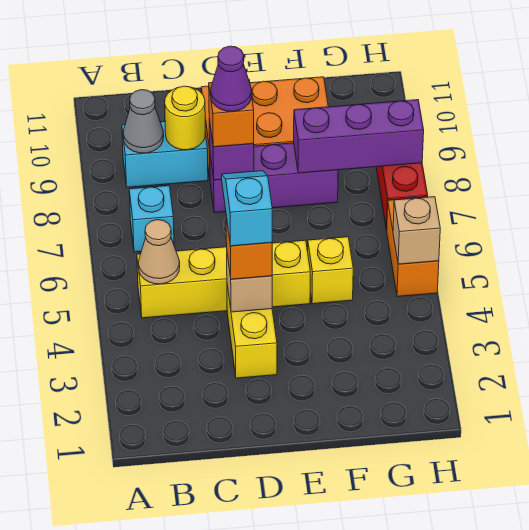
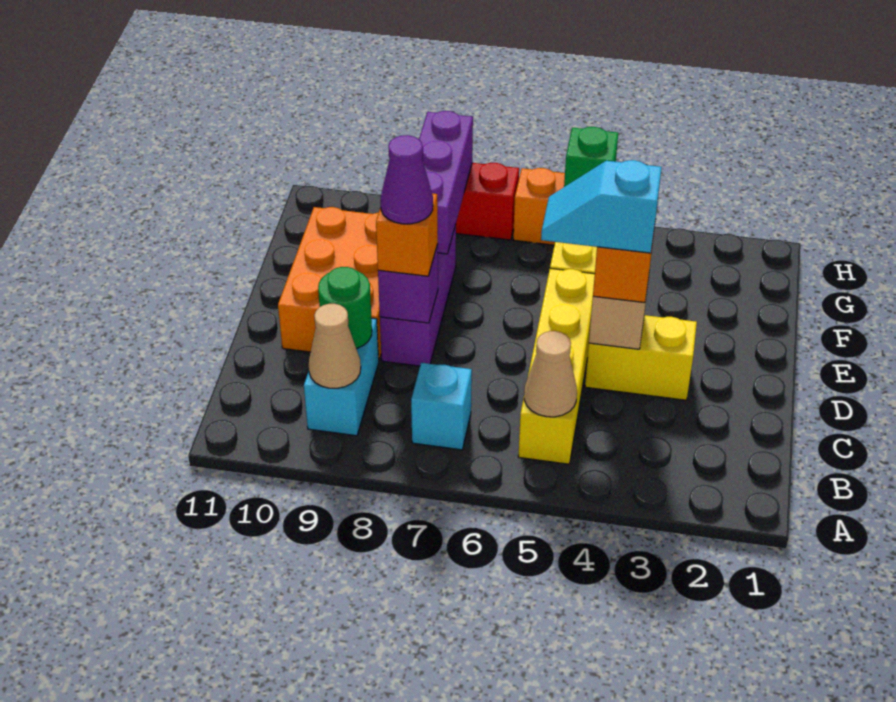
grey 1x1 cone [123,90,164,153] -> tan 1x1 cone [309,304,361,388]
yellow 1x1 round brick [165,86,205,150] -> green 1x1 round brick [318,267,372,349]
tan 1x1 brick [393,197,440,264] -> green 1x1 brick [564,127,618,187]

